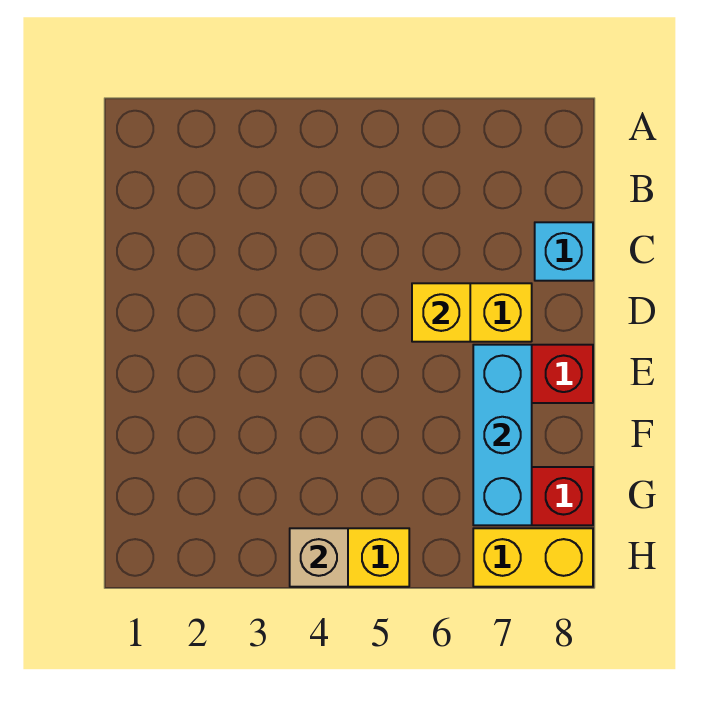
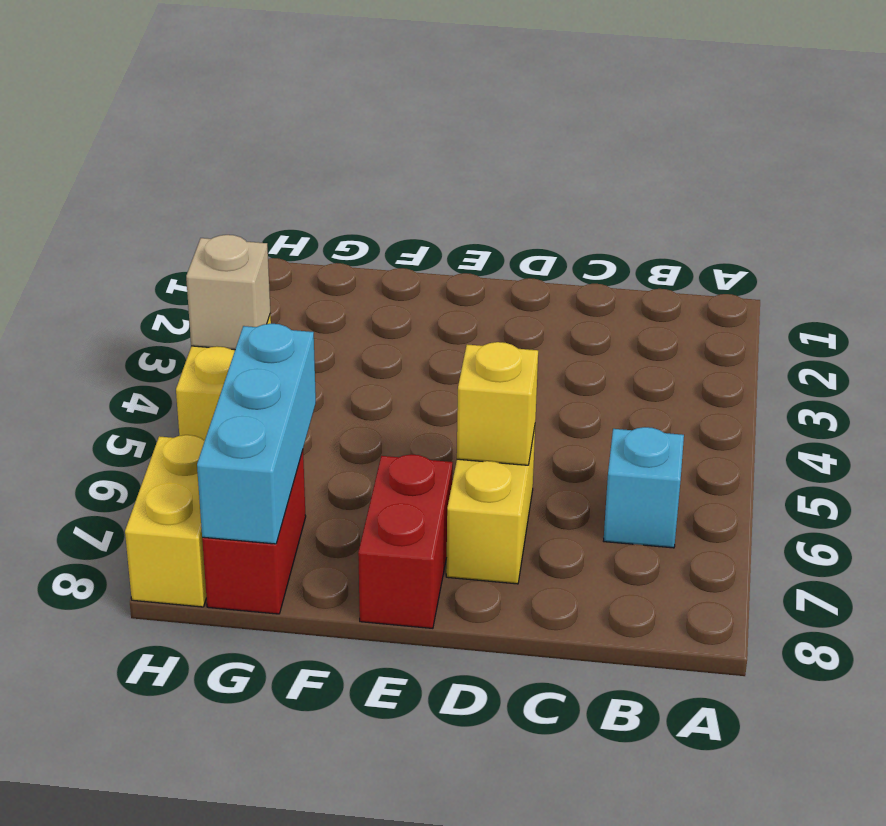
cyan 1x1 brick [535,222,593,281] -> cyan 1x1 brick moved to [604,427,684,548]
cyan 1x3 brick [473,345,532,525] -> cyan 1x3 brick turned to [197,324,316,544]

